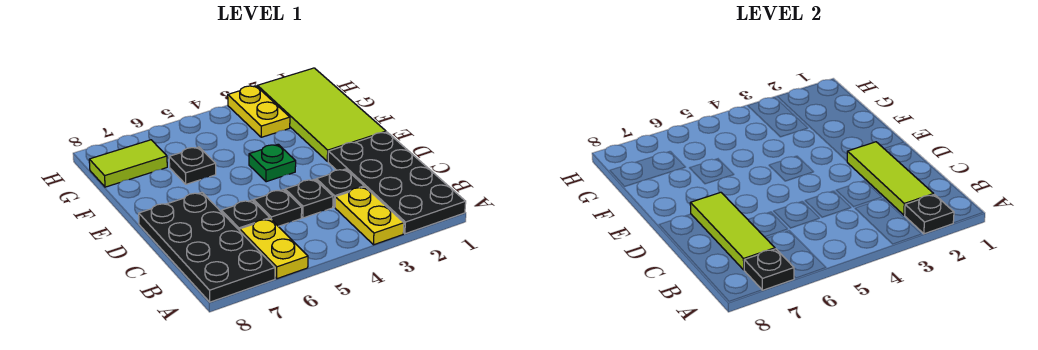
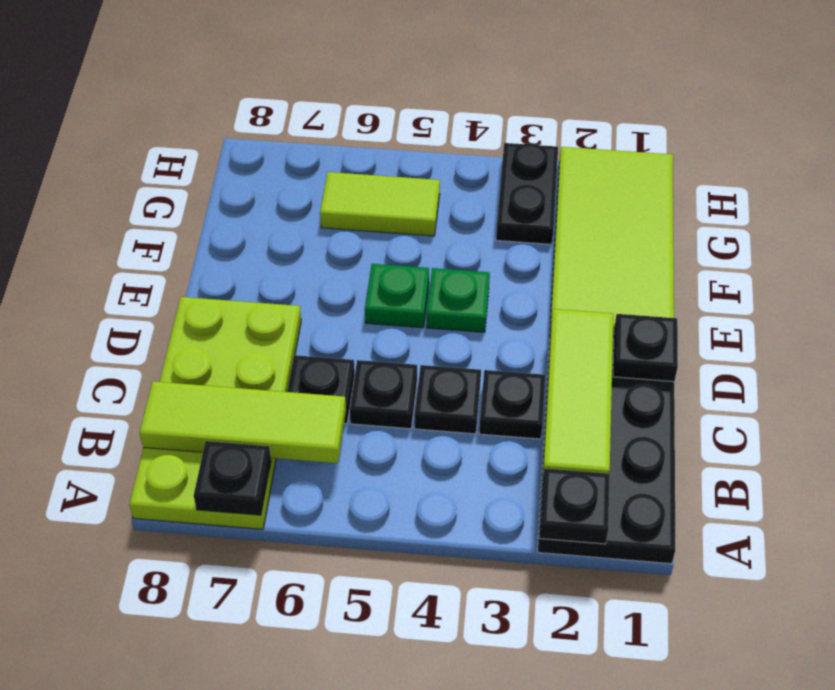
yellow 1x2 plate [335,187,404,245] -> none
yellow 1x2 plate [240,219,308,279] -> none
black 2x4 plate [139,192,275,302] -> lime 2x4 plate [129,297,301,529]
lime 1x3 tile [690,192,775,270] -> lime 1x3 tile turned to [139,381,346,463]
none -> green 1x1 plate [365,264,429,328]
black 1x1 plate [169,147,216,184] -> black 1x1 plate moved to [613,314,678,382]
yellow 1x2 plate [228,86,290,137] -> black 1x2 plate [496,143,558,245]
lime 1x2 tile [89,140,167,187] -> lime 1x2 tile moved to [320,172,440,236]

